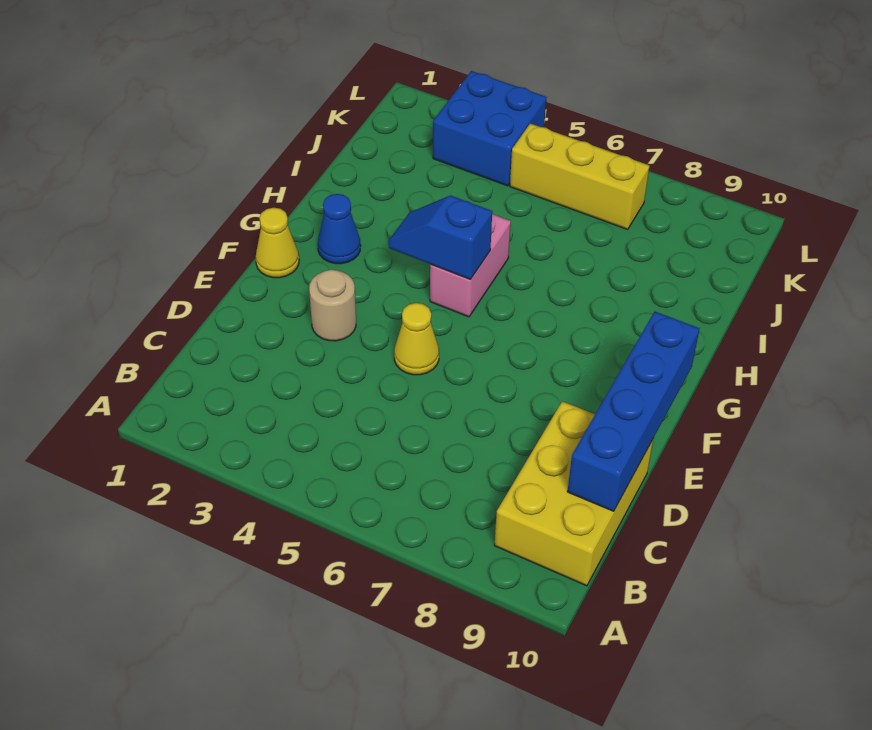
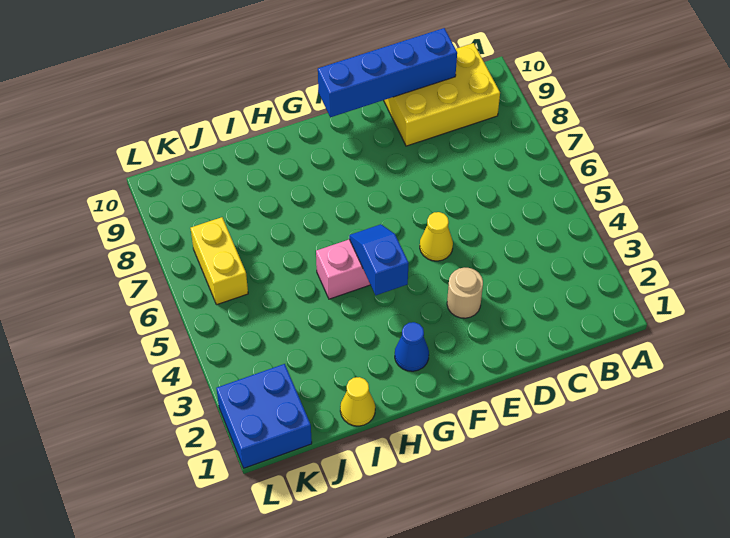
yellow 1x1 cone [256,208,299,278] -> yellow 1x1 cone moved to [340,377,375,426]
blue 1x2 slope [388,195,492,279] -> blue 1x2 slope turned to [349,224,409,295]
blue 2x2 brick [433,71,547,186] -> blue 2x2 brick moved to [216,364,312,468]
yellow 1x3 brick [510,124,649,229] -> yellow 1x2 brick [191,217,248,305]

